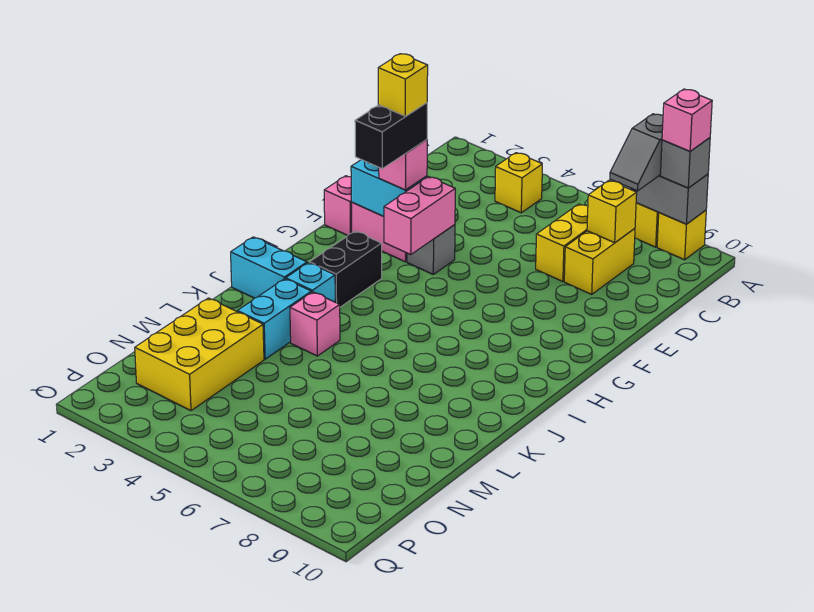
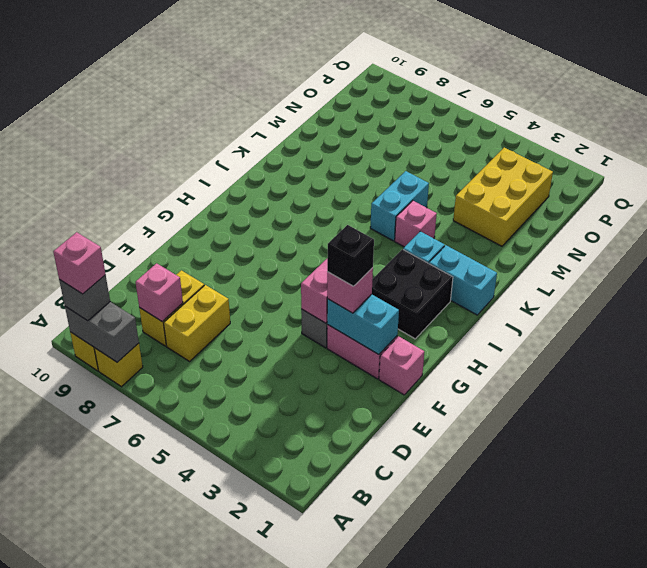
grey 1x2 slope [610,114,663,191] -> none
yellow 1x1 brick [495,153,542,213] -> none
yellow 1x1 brick [587,181,637,243] -> pink 1x1 brick [136,263,183,321]
black 1x2 brick [355,103,427,169] -> black 1x1 brick [327,225,374,286]
yellow 1x1 brick [378,54,428,116] -> none
black 1x2 brick [310,231,382,307] -> black 2x2 brick [372,249,453,339]
cyan 1x2 brick [238,279,311,359] -> cyan 1x2 brick moved to [370,171,429,241]

